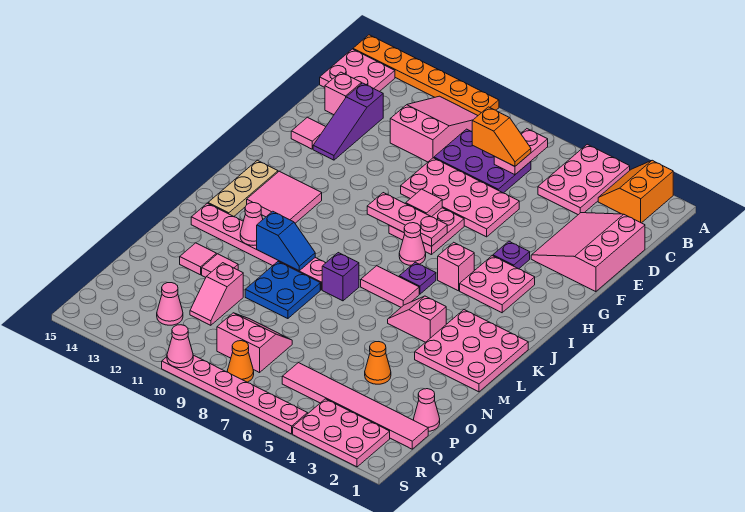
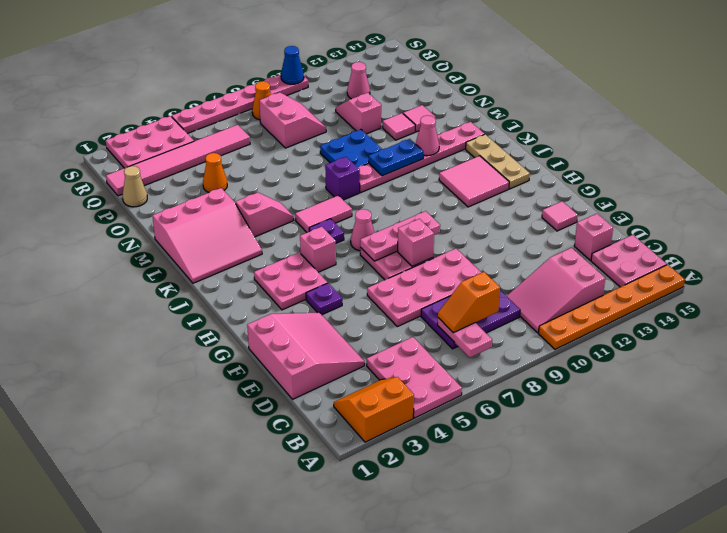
orange 2x2 slope [598,160,673,223] -> orange 2x2 slope turned to [334,377,414,442]
pink 2x3 slope [390,96,478,162] -> pink 2x3 slope turned to [507,248,605,333]
purple 1x3 slope [313,83,383,160] -> none
pink 1x1 tile [406,189,442,217] -> pink 1x1 brick [398,219,434,267]
pink 3x3 plate [415,310,528,392] -> pink 3x3 slope [153,188,262,283]
blue 1x2 slope [257,211,315,271] -> blue 1x2 plate [369,139,423,176]
pink 1x1 cone [414,389,440,431] -> tan 1x1 cone [123,166,147,207]
pink 2x2 slope [217,313,292,373] -> pink 2x2 slope turned to [259,92,326,148]
pink 1x1 cone [167,325,193,368] -> blue 1x1 cone [281,46,304,84]

